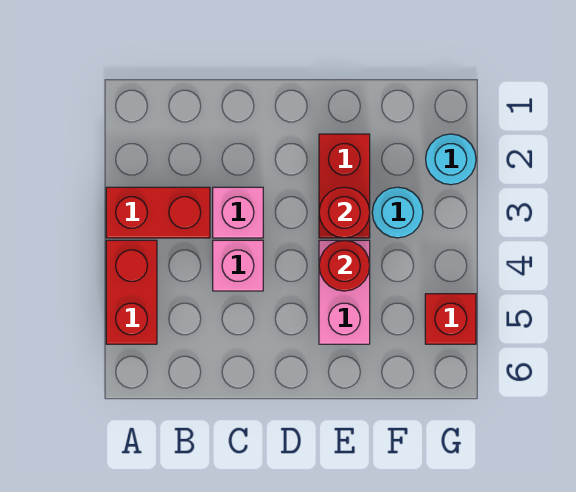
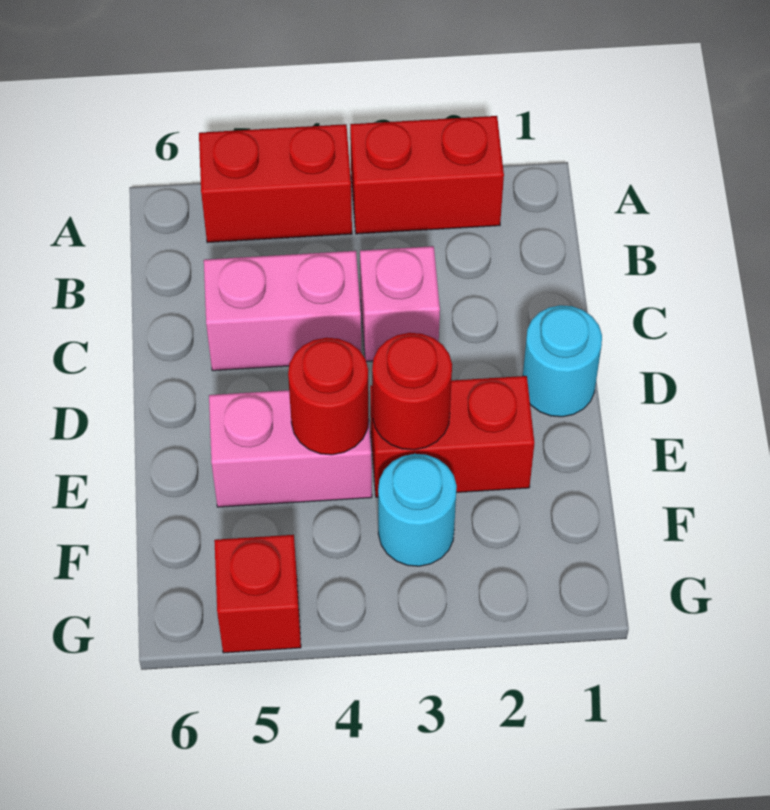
red 1x2 brick [106,187,210,238] -> red 1x2 brick turned to [350,116,504,234]
pink 1x1 brick [213,240,263,291] -> pink 1x2 brick [204,251,362,371]
cyan 1x1 round brick [426,134,476,185] -> cyan 1x1 round brick moved to [523,305,602,417]

